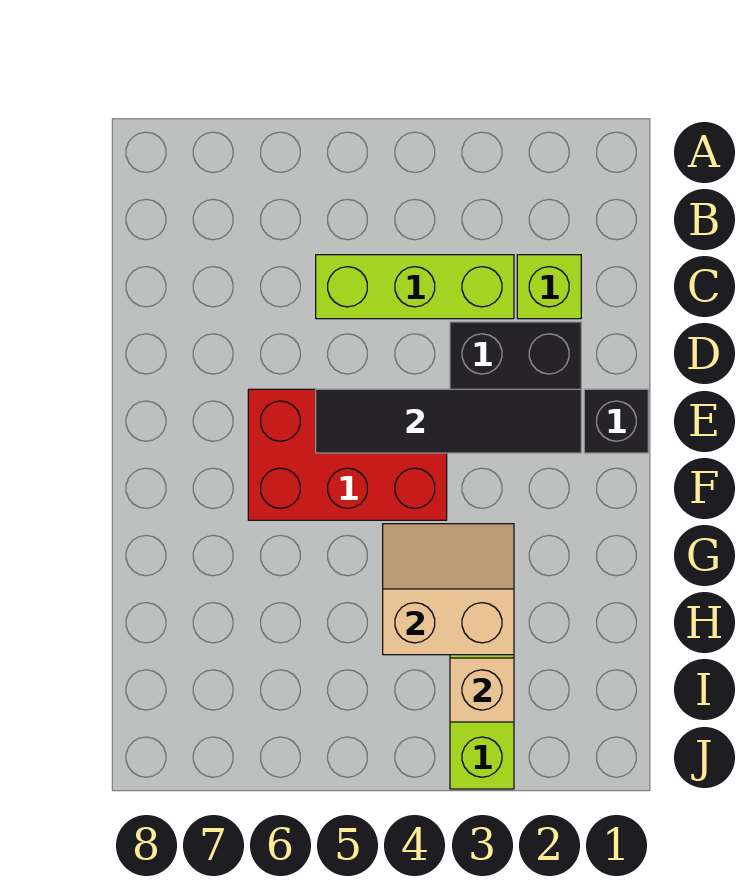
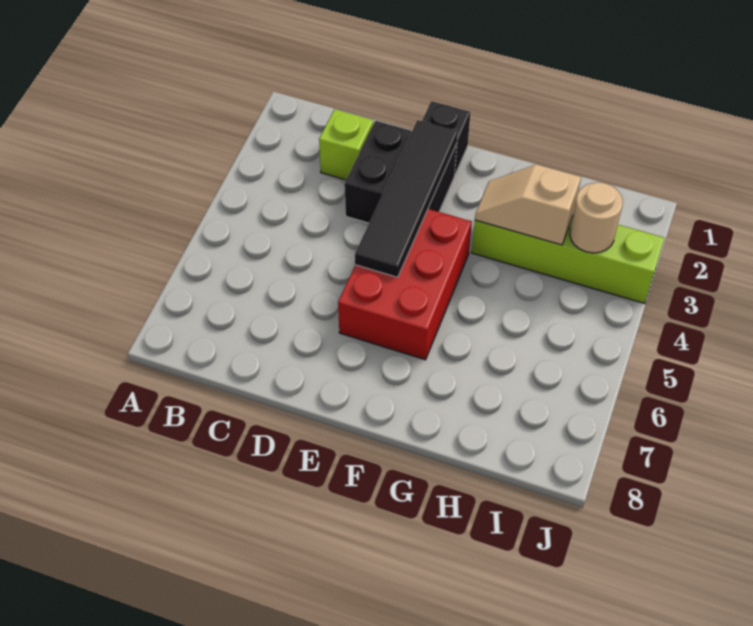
lime 1x3 brick [316,255,514,319] -> none
tan 2x2 slope [383,524,514,655] -> tan 1x2 slope [475,164,581,245]
tan 1x1 brick [450,658,514,722] -> tan 1x1 round brick [570,182,623,253]

